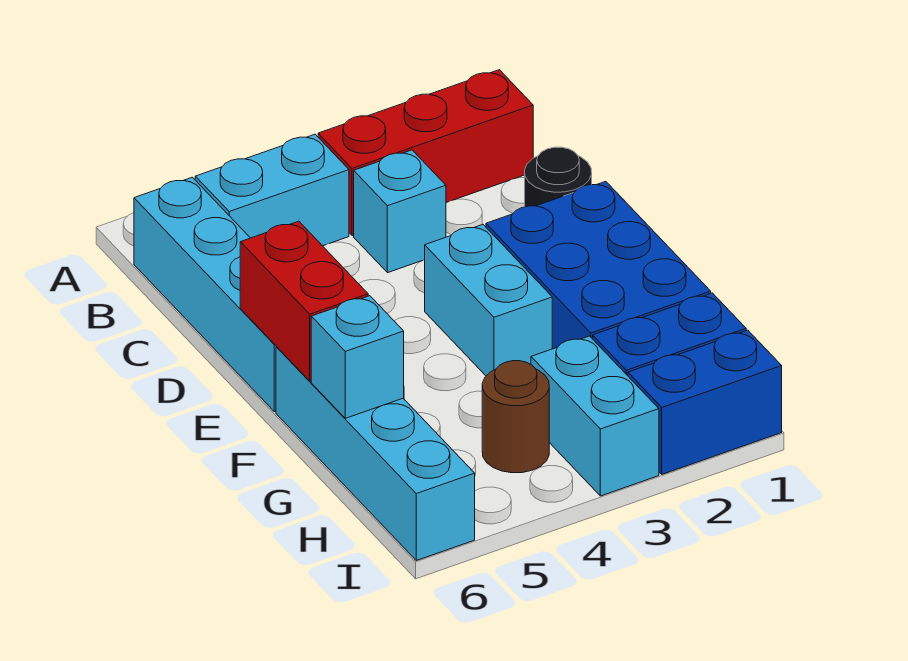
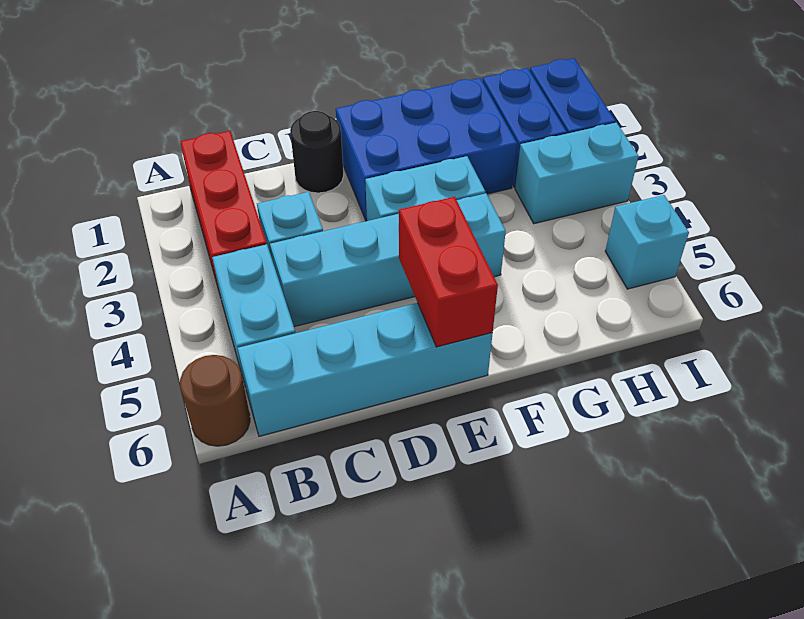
red 1x2 brick [240,221,368,381] -> red 1x2 brick turned to [399,197,498,347]
cyan 1x4 brick [276,346,475,560] -> cyan 1x4 brick moved to [270,193,506,327]
cyan 1x1 brick [311,296,404,418] -> cyan 1x1 brick moved to [605,195,689,289]
brown 1x1 round brick [482,361,549,473] -> brown 1x1 round brick moved to [180,355,250,446]

